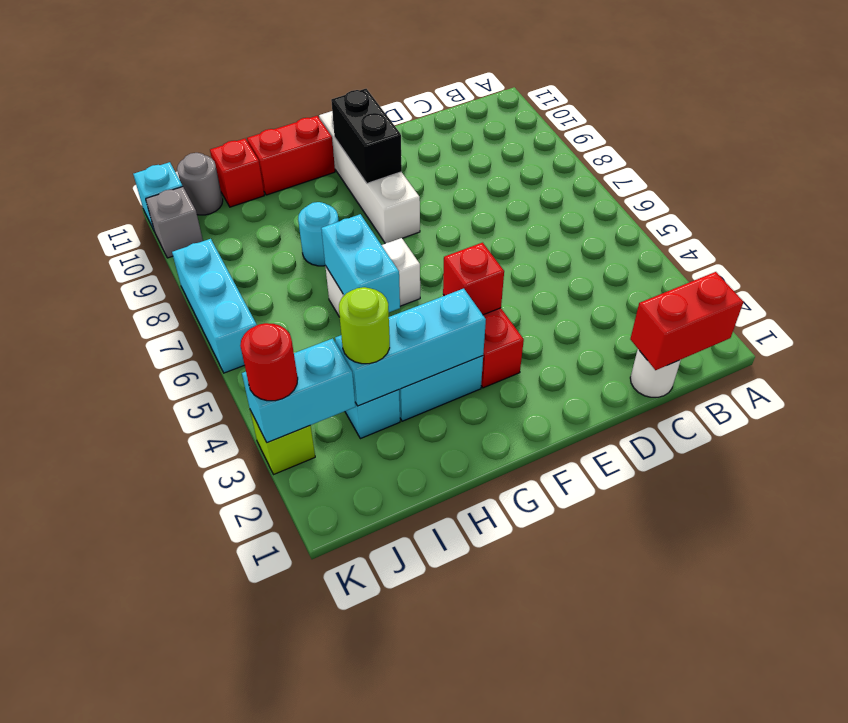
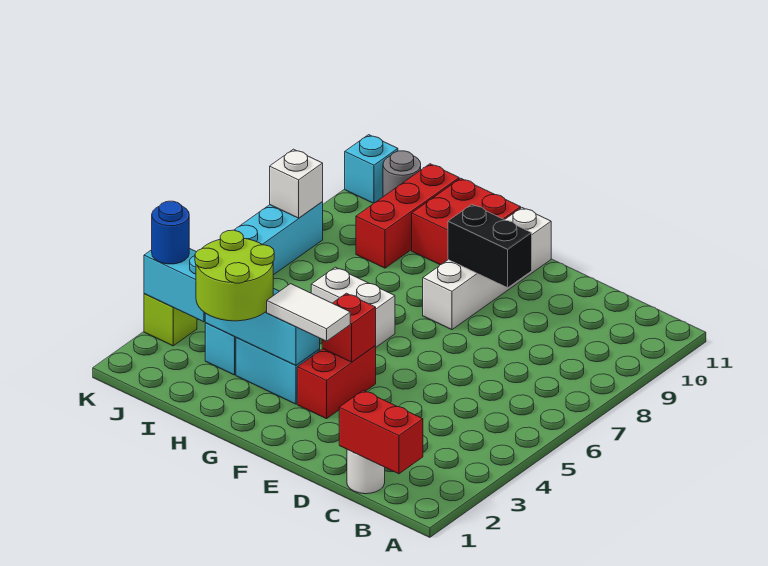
none -> white 1x2 tile [267,284,350,341]
black 1x2 brick [331,89,402,183] -> black 1x2 brick turned to [448,204,532,288]
red 1x2 brick [247,116,335,195] -> red 2x2 brick [412,178,521,265]
cyan 1x2 brick [321,214,400,312] -> none
cyan 1x1 round brick [298,202,339,266] -> none
lime 1x1 round brick [339,287,390,364] -> lime 2x2 round brick [195,230,274,321]
red 1x1 brick [210,139,264,207] -> red 1x3 brick [356,164,459,268]
red 1x1 round brick [240,323,298,401] -> blue 1x1 round brick [152,201,189,264]
none -> white 1x1 brick [270,149,323,218]
grey 1x1 brick [146,187,203,258] -> none

